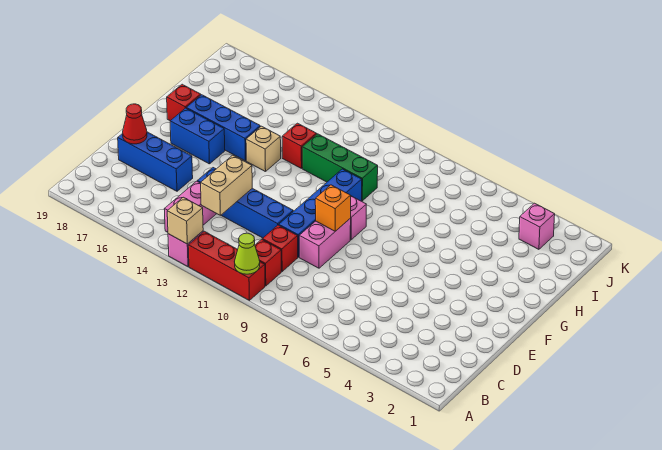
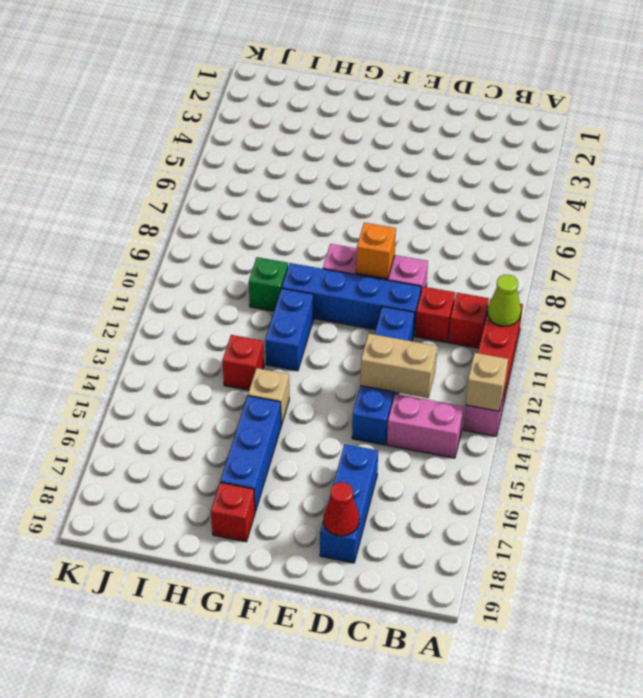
blue 1x2 brick [170,108,225,164] -> blue 1x2 brick moved to [265,289,313,371]
green 1x3 brick [302,134,378,201] -> green 1x1 brick [249,257,288,311]
pink 1x1 brick [519,203,555,249] -> none

